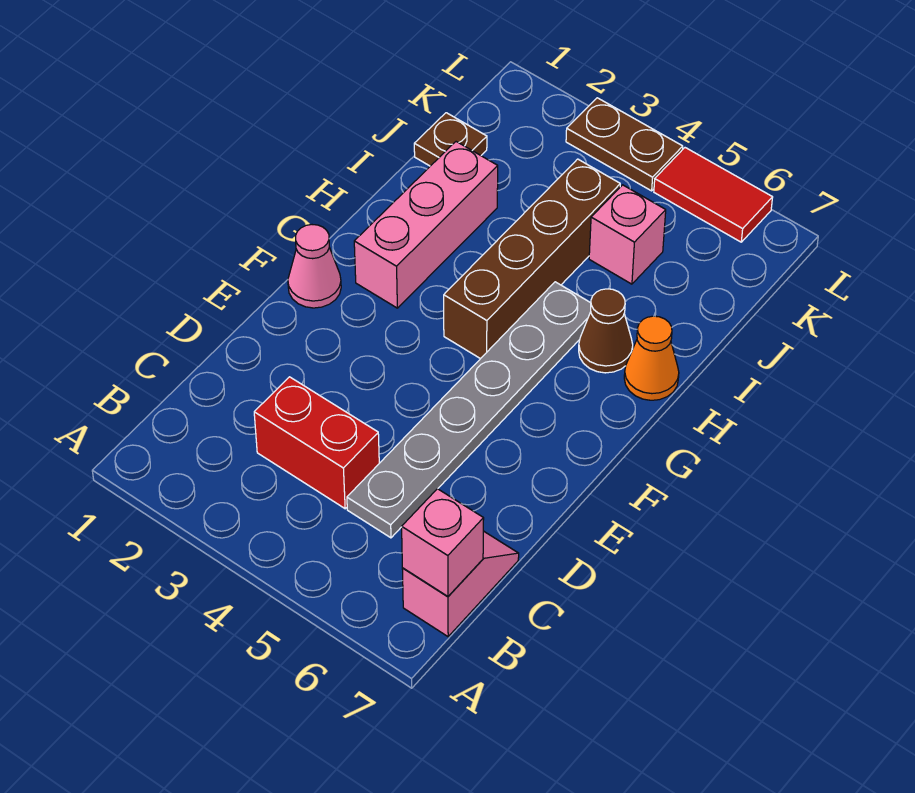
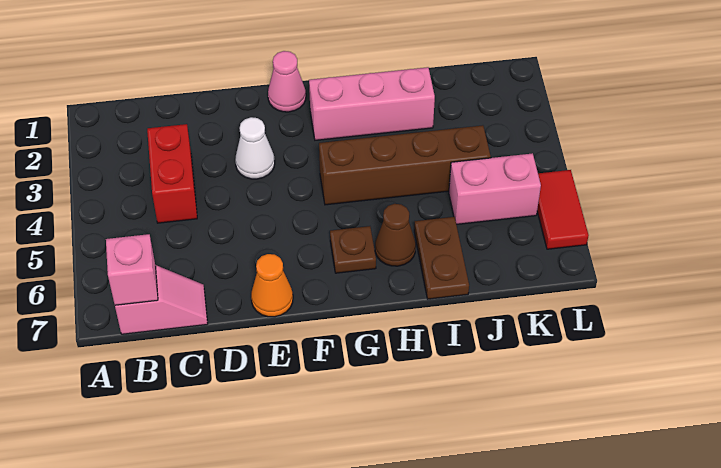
grey 1x6 plate [347,282,591,538] -> none
none -> white 1x1 cone [235,117,275,179]
orange 1x1 cone [624,316,679,400] -> orange 1x1 cone moved to [251,254,293,317]
brown 1x1 plate [414,113,487,166] -> brown 1x1 plate moved to [330,226,376,273]
pink 1x1 brick [589,185,666,284] -> pink 1x2 brick [449,153,541,224]
brown 1x2 plate [566,98,683,191] -> brown 1x2 plate moved to [414,217,469,299]

